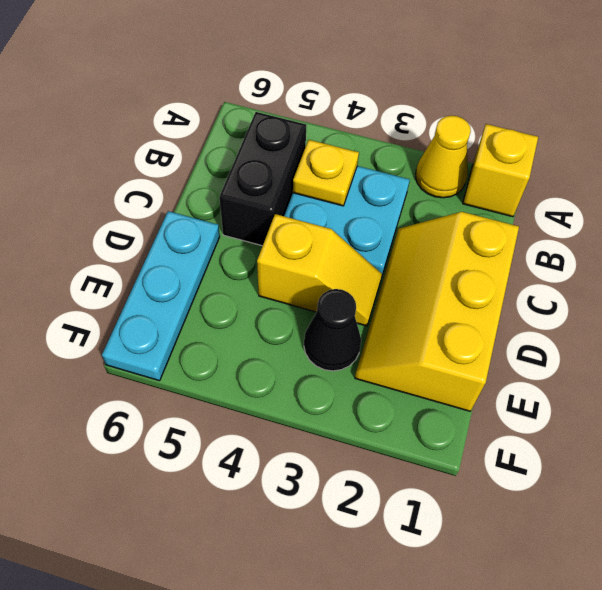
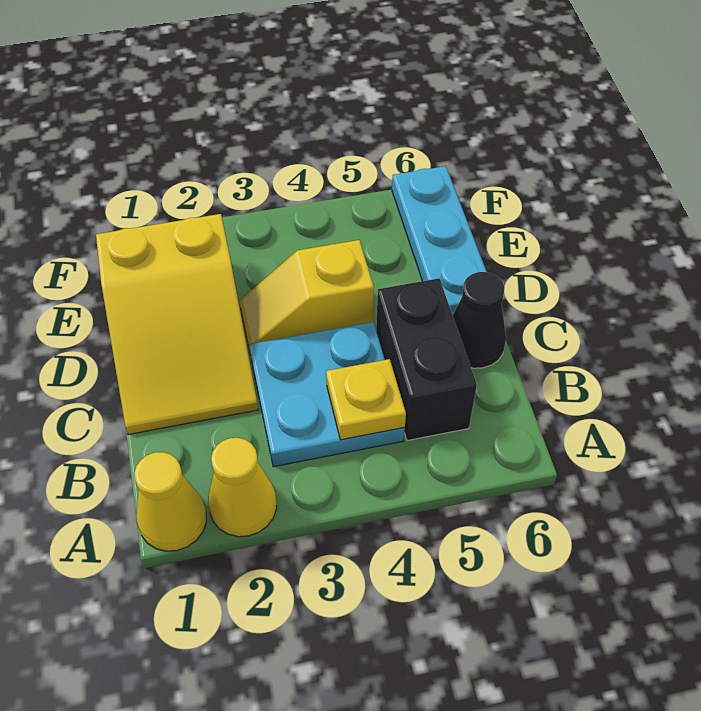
yellow 1x1 brick [463,124,538,217] -> yellow 1x1 cone [134,452,206,551]
yellow 2x3 slope [355,212,519,411] -> yellow 2x3 slope turned to [96,214,258,435]
black 1x1 cone [304,289,361,371] -> black 1x1 cone moved to [453,272,506,368]

